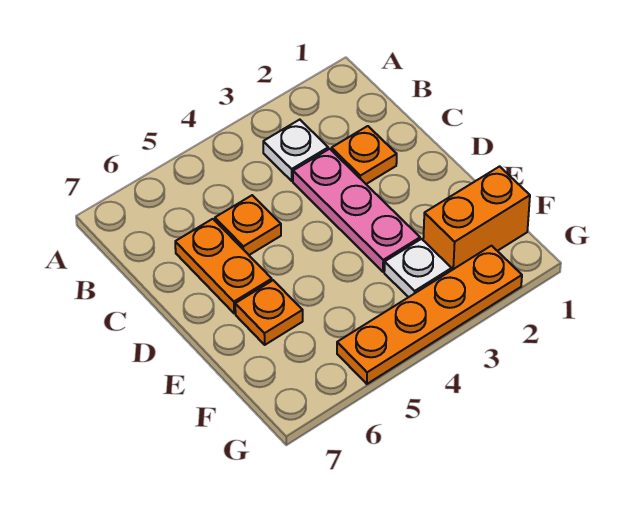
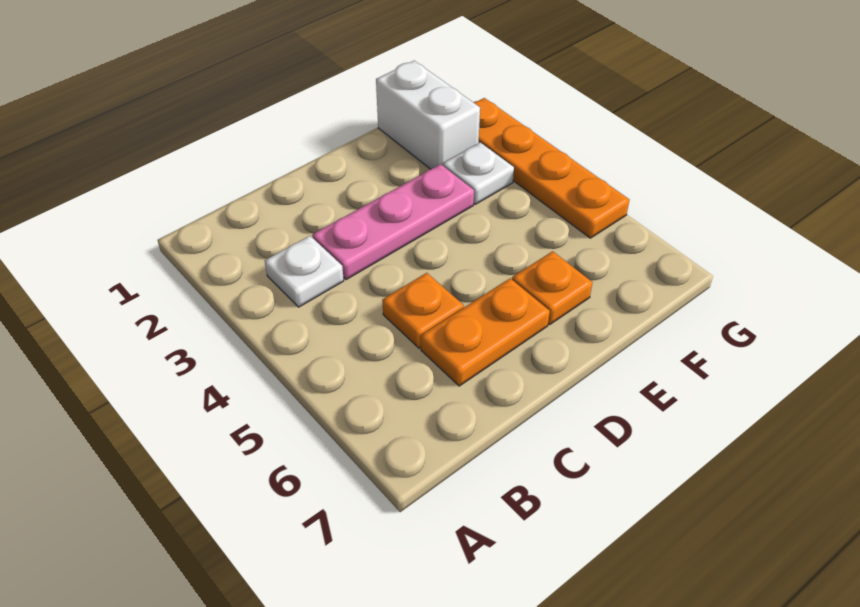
orange 1x1 plate [332,126,397,184] -> none
orange 1x2 brick [423,166,530,270] -> white 1x2 brick [376,61,480,169]

